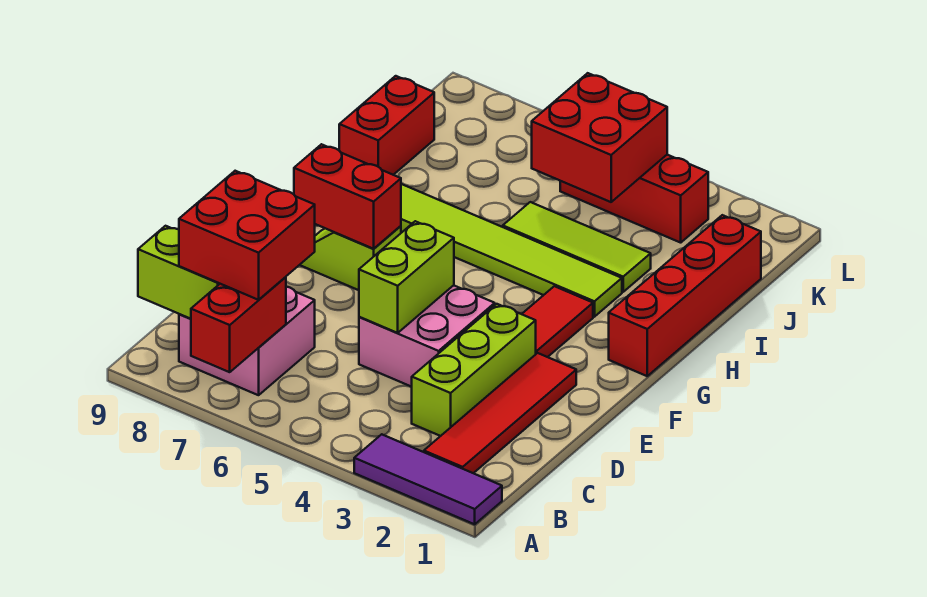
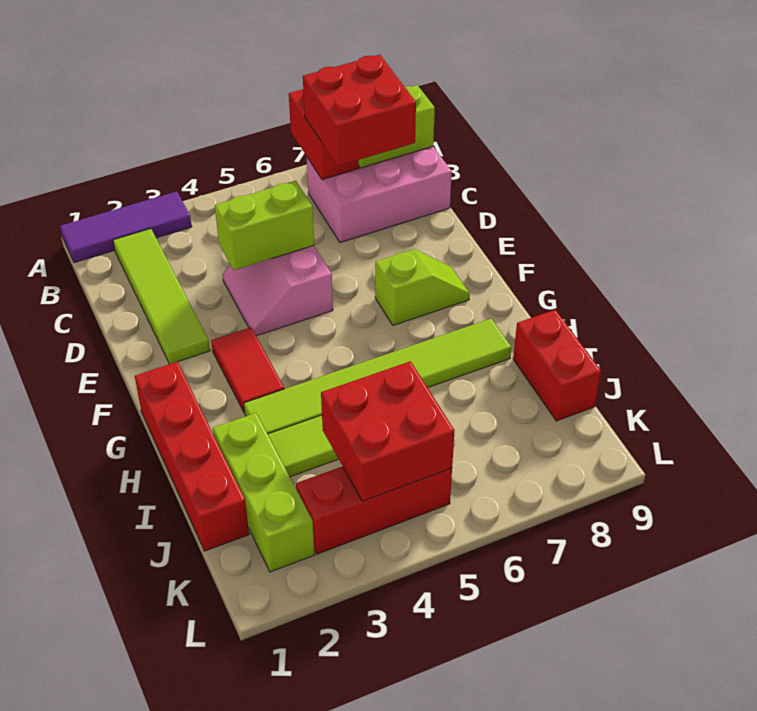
red 1x4 tile [424,353,576,473] -> lime 1x4 tile [113,229,210,364]
pink 2x2 brick [179,287,315,395] -> pink 2x3 brick [307,147,452,243]
lime 1x3 brick [412,304,536,436] -> lime 1x3 brick moved to [213,413,315,572]
pink 2x2 brick [359,285,495,387] -> pink 2x2 slope [223,246,333,336]
lime 1x2 brick [359,221,454,333] -> lime 1x2 brick turned to [215,181,314,270]
red 1x2 brick [294,144,401,249] -> none

